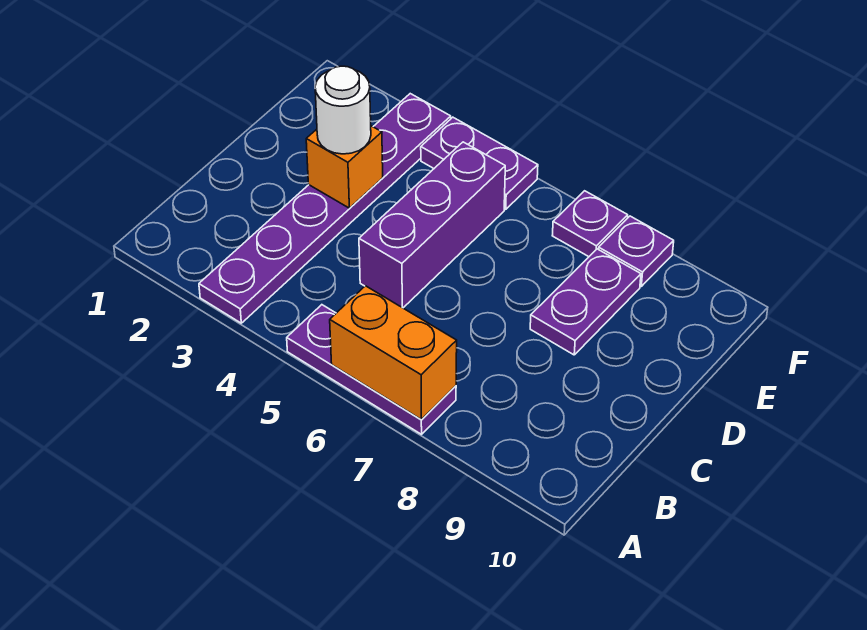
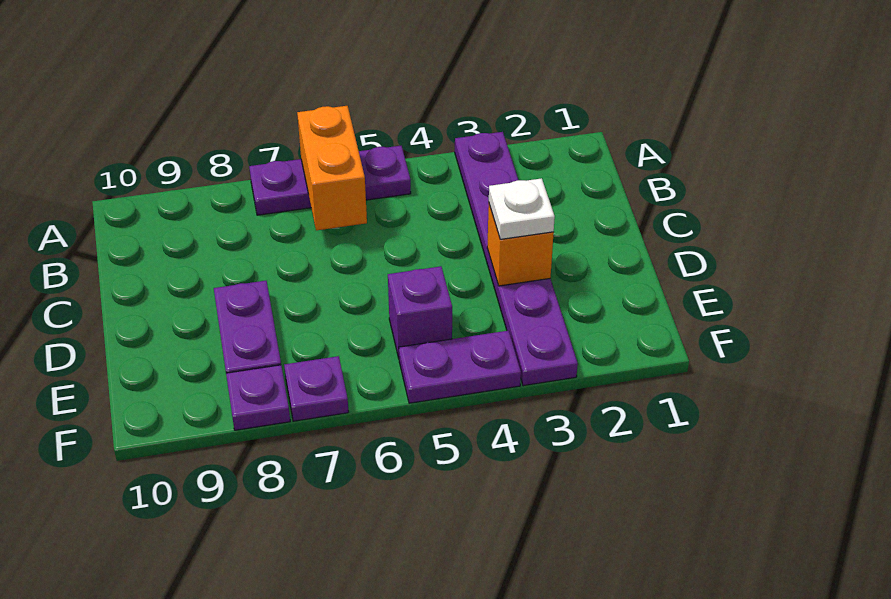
orange 1x2 brick [330,286,457,419] -> orange 1x2 brick turned to [297,106,367,230]
purple 1x3 brick [359,142,505,308] -> purple 1x1 brick [388,266,452,358]
white 1x1 round brick [315,66,371,154] -> white 1x1 plate [489,178,555,239]

